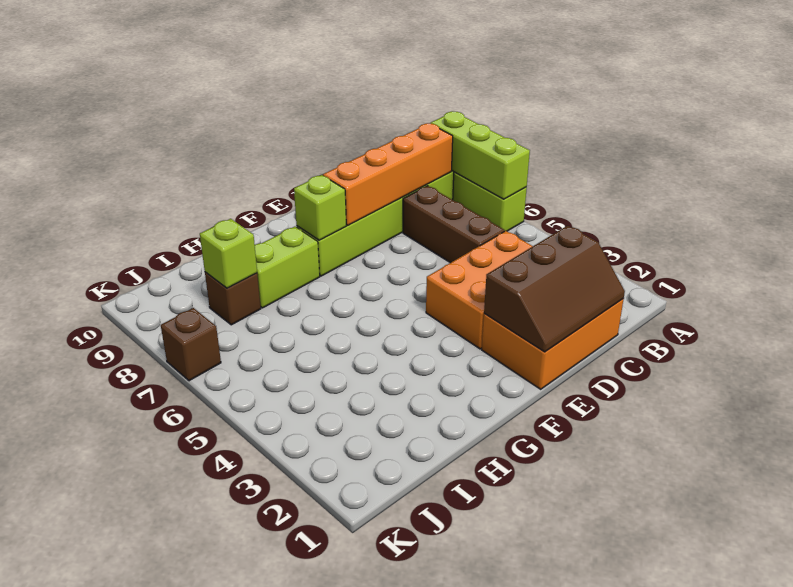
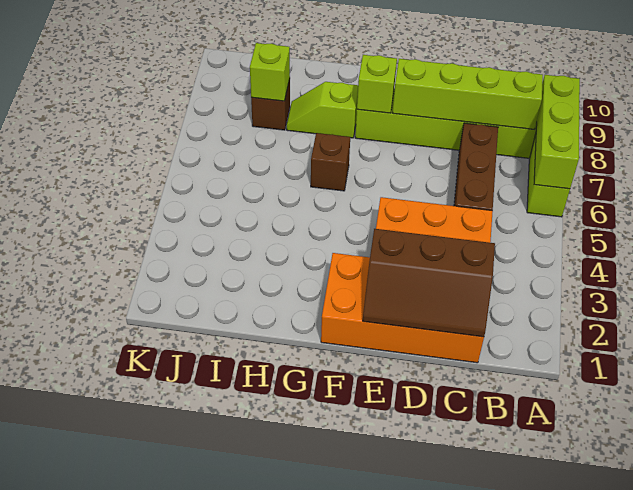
orange 1x4 brick [323,123,453,225] -> lime 1x4 brick [392,59,543,129]
orange 2x3 brick [482,299,624,389] -> orange 2x4 brick [321,253,484,363]
lime 1x2 brick [255,227,320,308] -> lime 1x2 slope [287,82,358,138]
brown 1x1 brick [161,308,221,381] -> brown 1x1 brick moved to [311,133,350,191]

